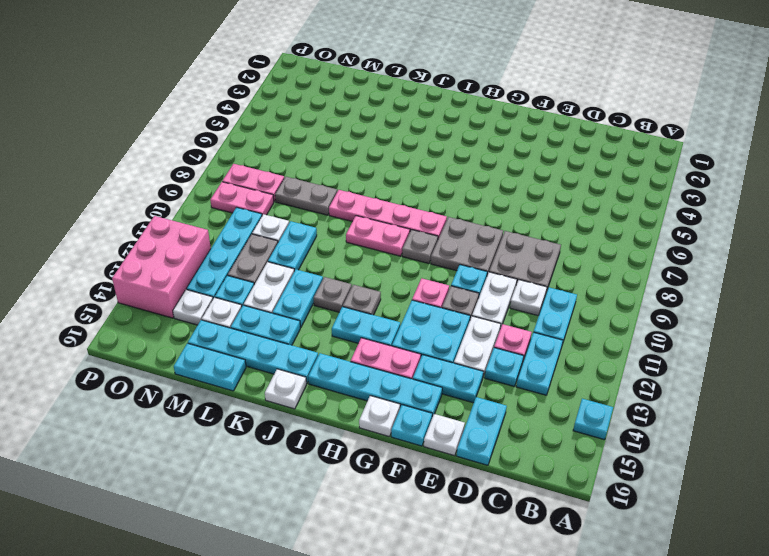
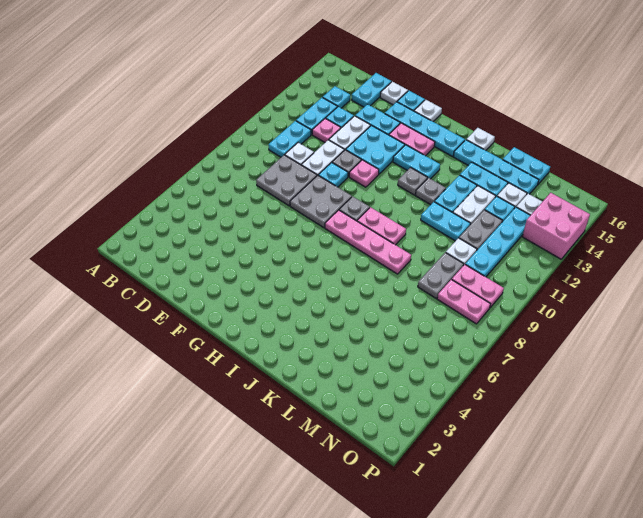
cyan 1x1 plate [573,399,613,440] -> cyan 1x1 plate moved to [323,86,350,108]
grey 1x2 plate [275,177,337,215] -> grey 1x2 plate turned to [418,252,464,298]
cyan 1x2 plate [268,221,317,271] -> cyan 1x2 plate turned to [421,202,470,241]
pink 2x3 brick [112,216,211,318] -> pink 2x2 brick [522,193,590,259]

